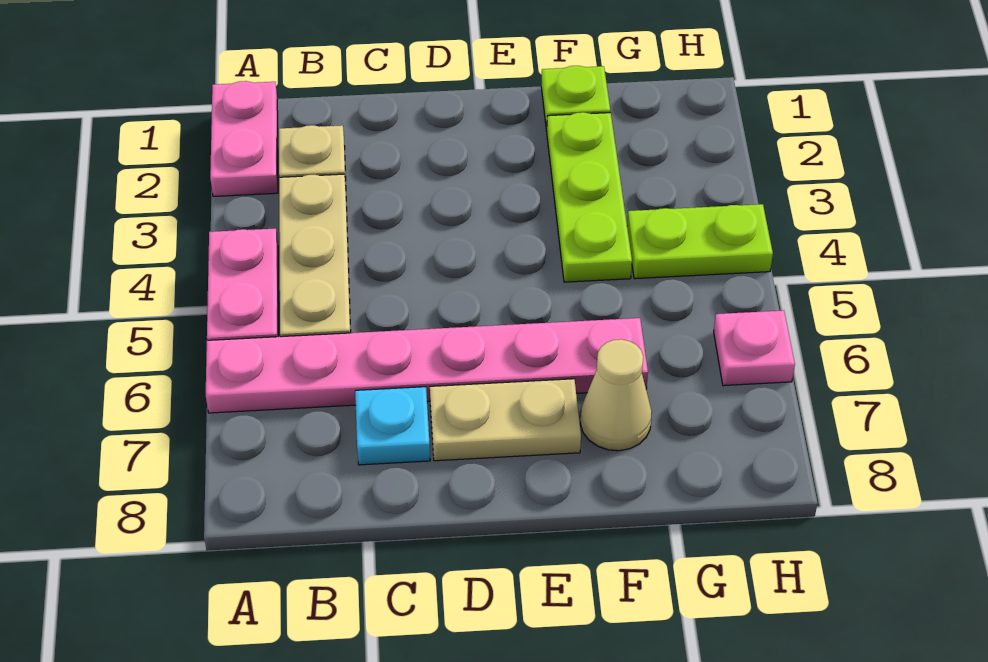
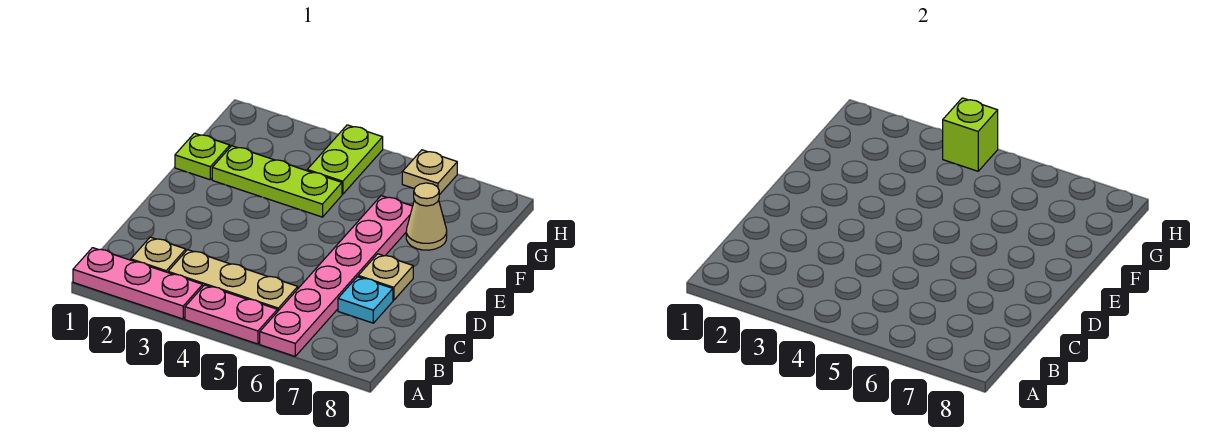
pink 1x2 plate [210,81,278,197] -> pink 1x3 plate [73,248,203,319]
tan 1x2 plate [430,379,581,461] -> tan 1x1 plate [358,254,413,300]
none -> lime 1x1 brick [943,98,998,171]
pink 1x1 plate [714,310,795,386] -> tan 1x1 plate [402,150,457,195]

